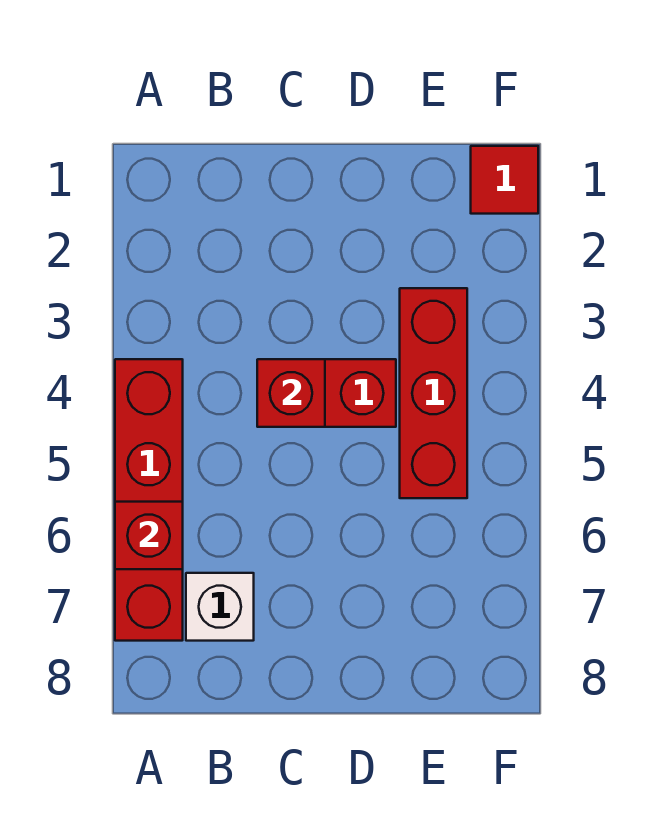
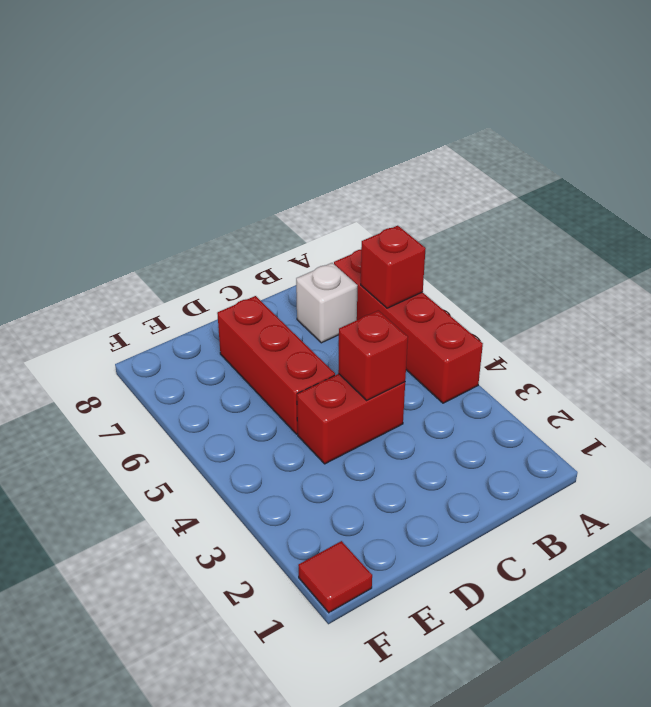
red 1x3 brick [400,288,467,498] -> red 1x3 brick moved to [217,296,335,434]

